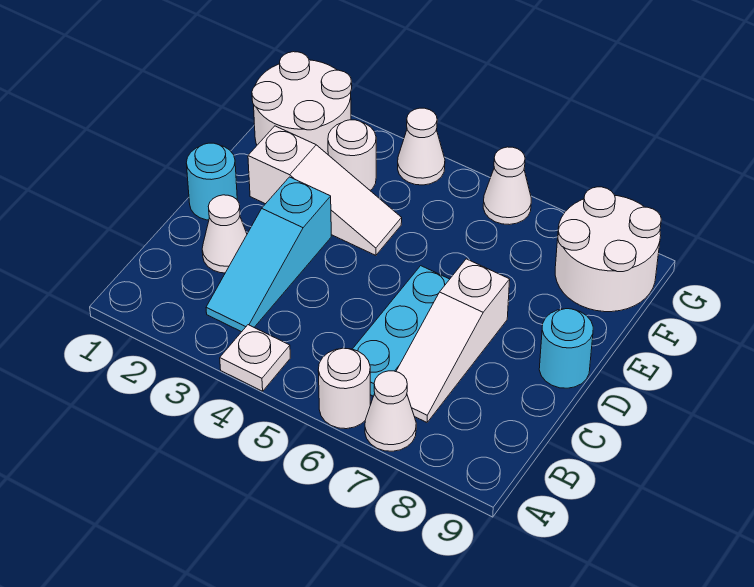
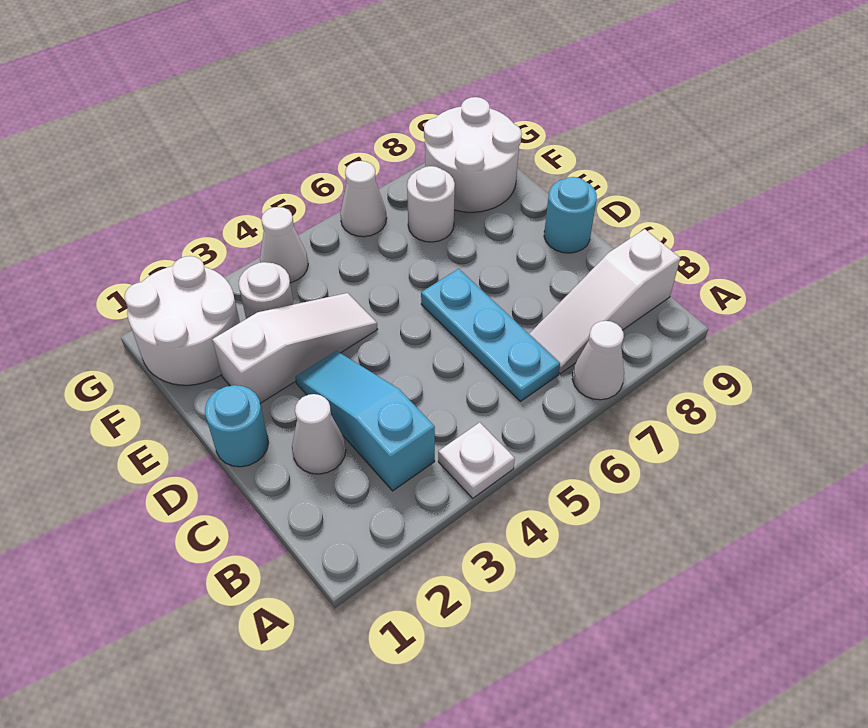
white 1x1 round brick [318,348,370,429] -> white 1x1 round brick moved to [407,166,455,242]
cyan 1x3 slope [206,177,331,332] -> cyan 1x3 slope turned to [295,351,435,491]
white 1x3 slope [396,259,510,422] -> white 1x3 slope turned to [529,229,680,374]

